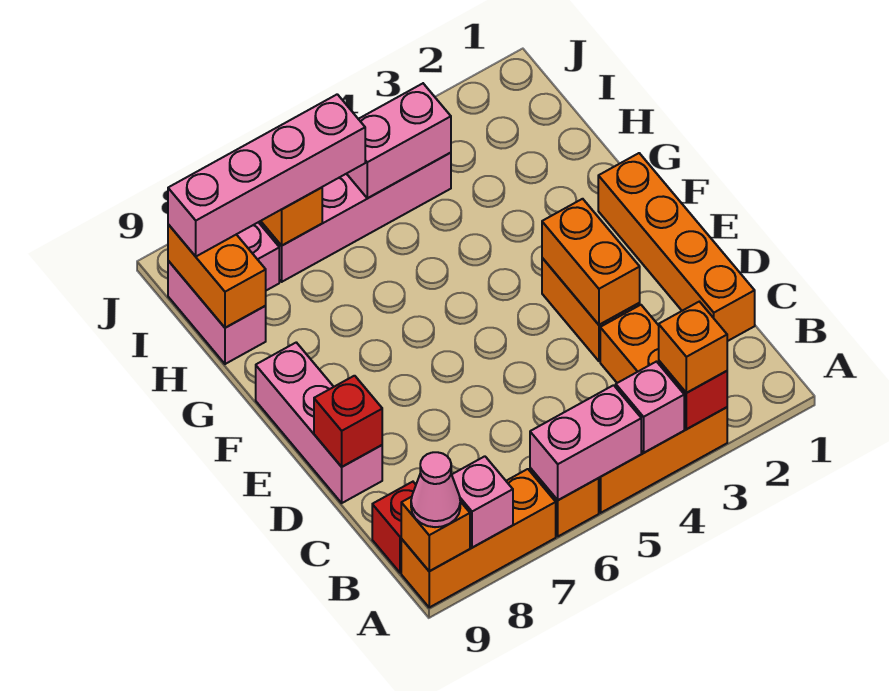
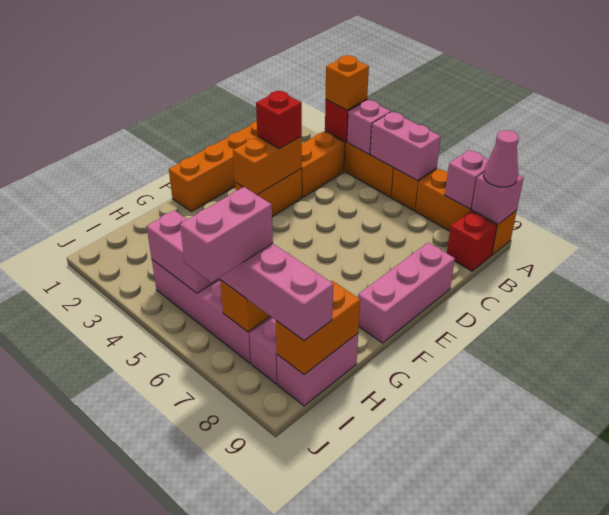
orange 1x1 brick [401,497,470,571] -> pink 1x1 brick [472,173,524,224]
red 1x1 brick [314,376,382,467] -> red 1x1 brick moved to [256,91,302,149]
none -> pink 1x2 brick [180,187,273,282]

